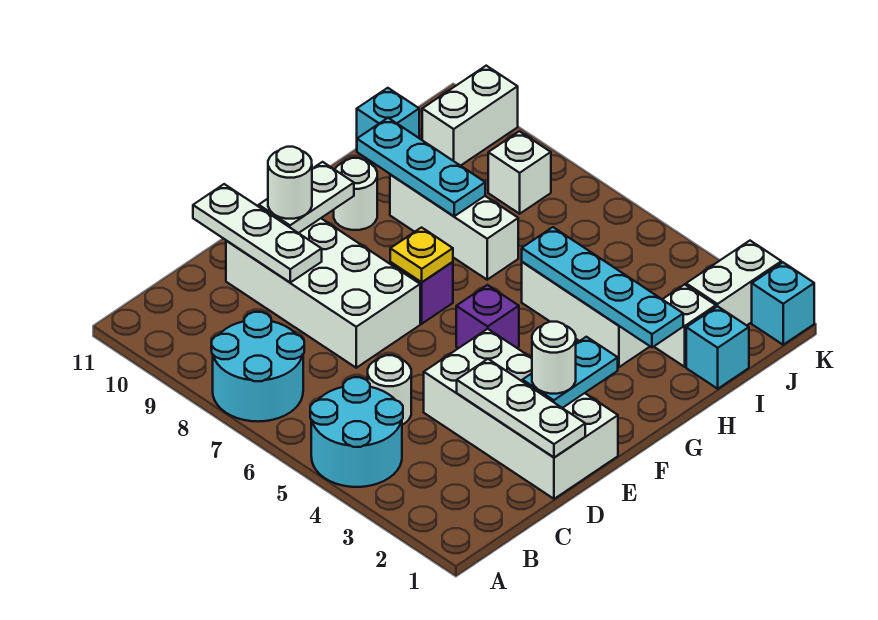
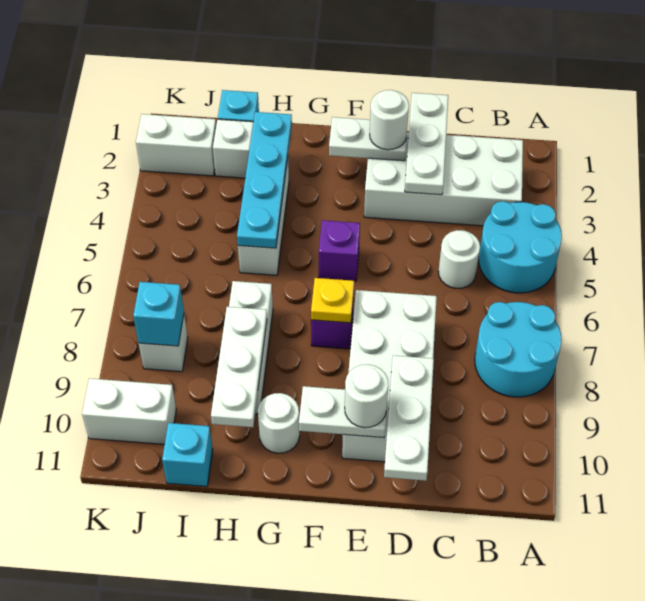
white 2x4 brick [424,329,618,499] -> white 2x4 brick turned to [364,132,523,226]
cyan 1x2 plate [522,337,618,408] -> white 1x2 plate [329,117,407,161]
cyan 1x3 plate [357,118,485,216] -> white 1x3 plate [211,307,267,427]
cyan 1x1 brick [752,262,814,345] -> cyan 1x1 brick moved to [133,282,184,346]

